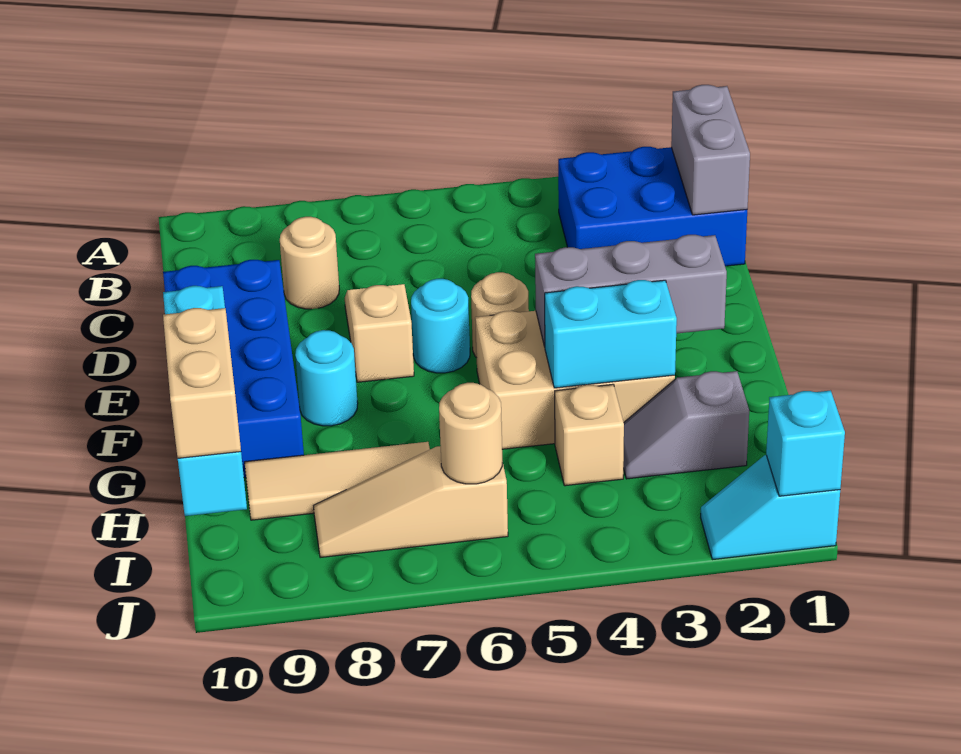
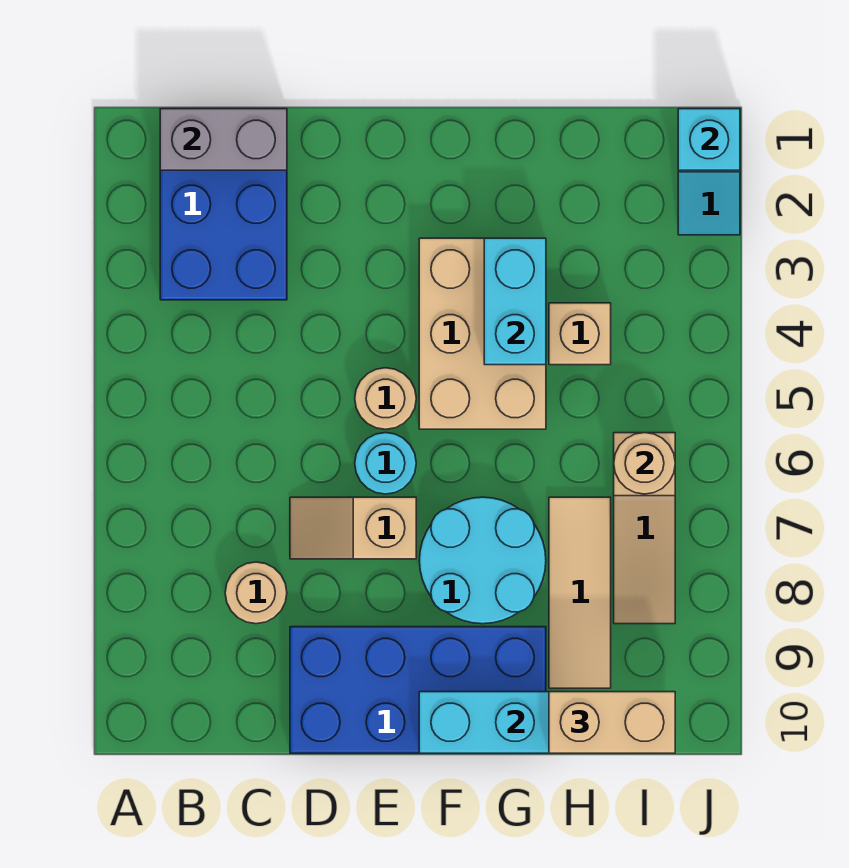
grey 1x3 brick [535,235,727,347] -> none
cyan 1x1 round brick [295,330,358,426] -> cyan 2x2 round brick [420,497,546,624]
grey 1x2 slope [623,371,749,479] -> none

